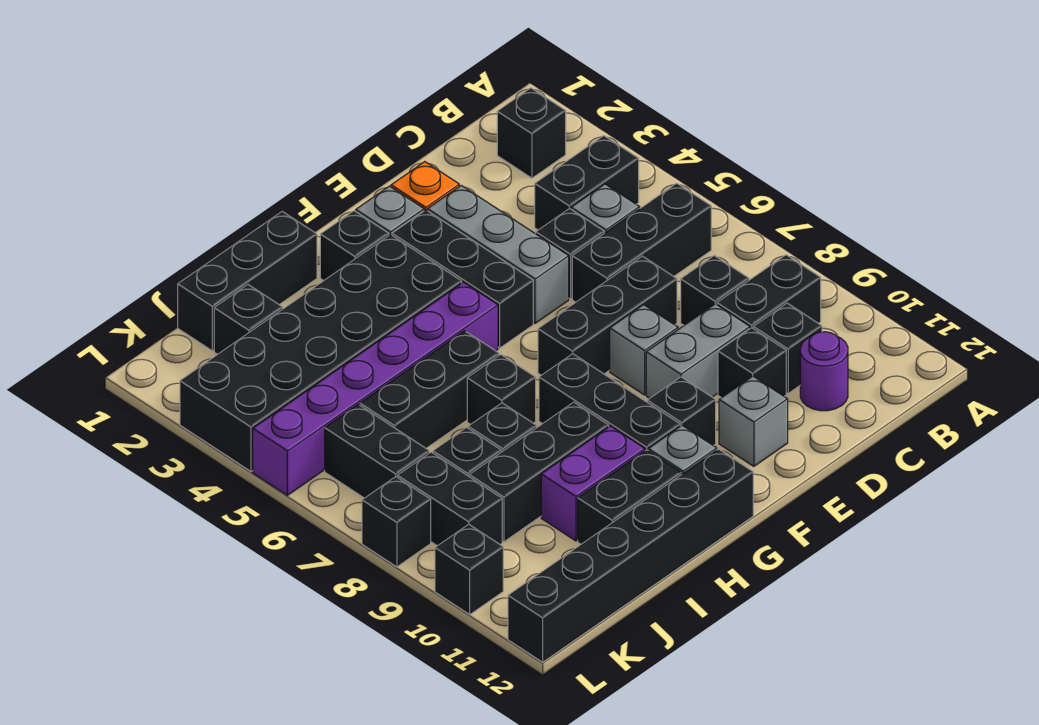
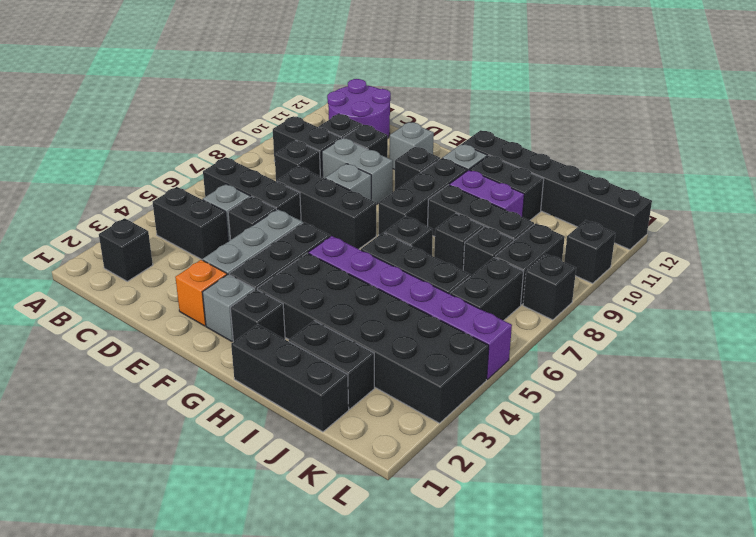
purple 1x1 round brick [800,332,848,411] -> purple 2x2 round brick [327,79,391,137]
black 1x1 brick [214,285,283,354] -> black 1x2 brick [289,321,374,409]

